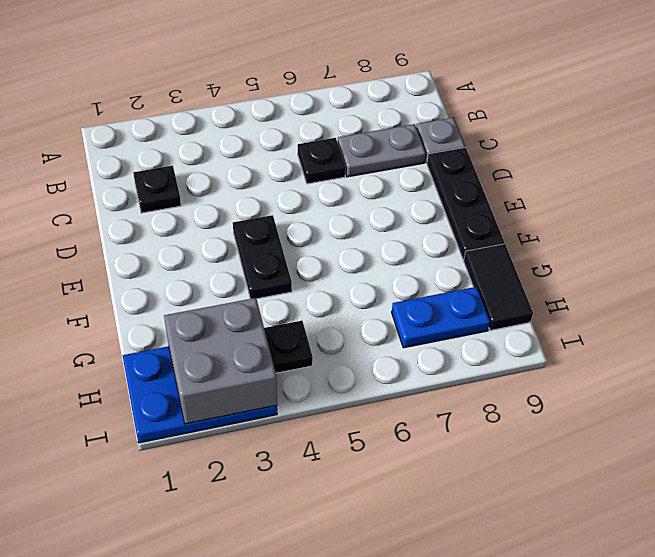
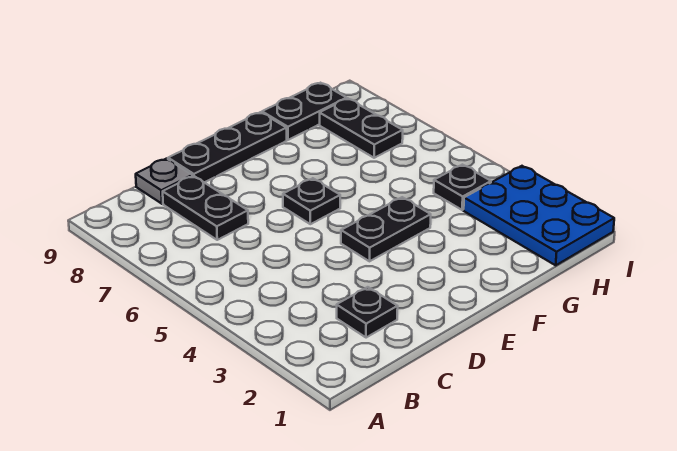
black 1x1 plate [298,138,345,184] -> black 1x1 plate moved to [283,178,340,224]
grey 1x2 plate [338,124,426,177] -> black 1x2 plate [163,176,248,240]
black 1x2 tile [464,244,533,330] -> black 1x2 plate [262,83,347,140]
grey 2x2 brick [164,298,277,424] -> none
blue 1x2 plate [392,287,490,348] -> black 1x2 plate [320,98,403,158]

